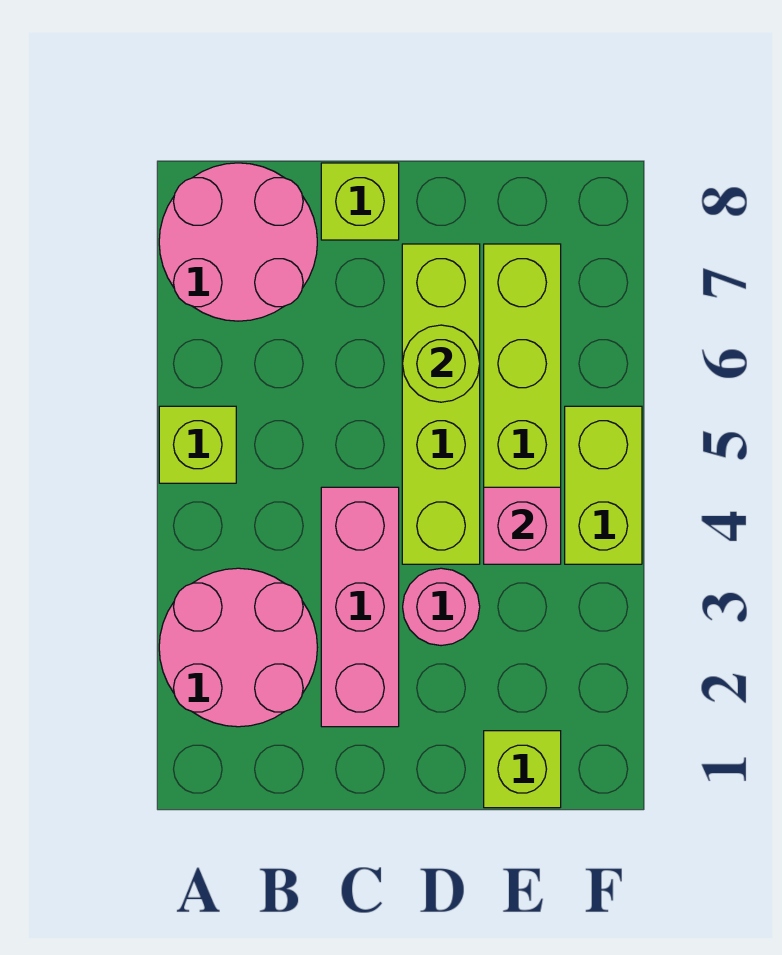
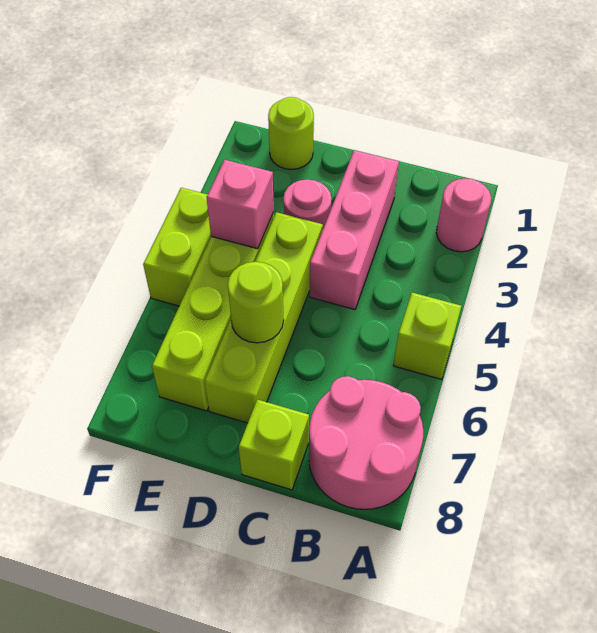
pink 2x2 round brick [159,568,317,727] -> pink 1x1 round brick [436,179,491,252]
lime 1x1 brick [484,731,561,808] -> lime 1x1 round brick [268,97,314,169]

